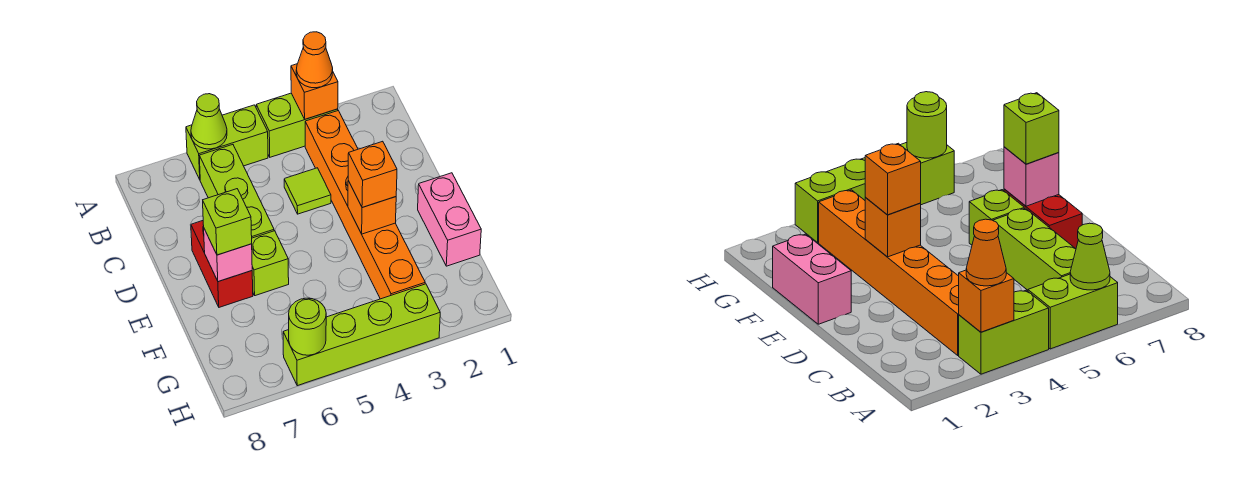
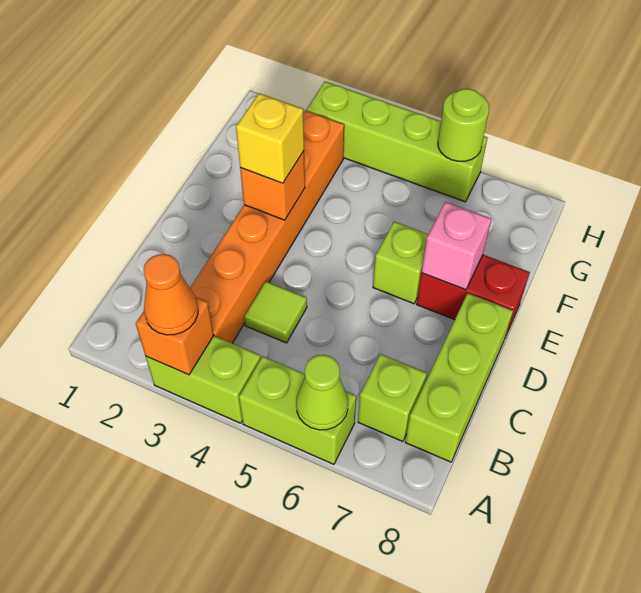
lime 1x3 brick [199,145,274,238] -> lime 1x3 brick moved to [405,293,513,462]
red 1x2 brick [191,221,253,307] -> red 1x2 brick turned to [417,255,530,337]
pink 1x2 brick [418,173,481,266] -> none
orange 1x1 brick [348,141,397,208] -> yellow 1x1 brick [236,93,304,183]
lime 1x1 brick [203,189,252,255] -> lime 1x1 brick moved to [358,354,427,441]

